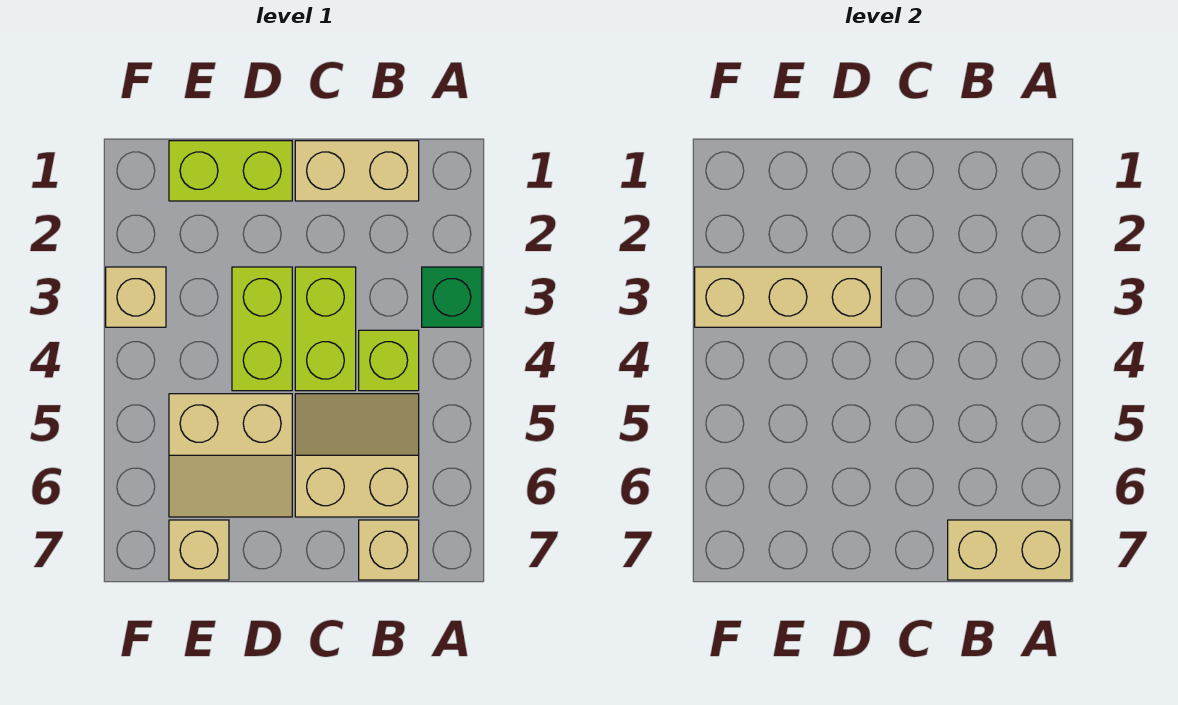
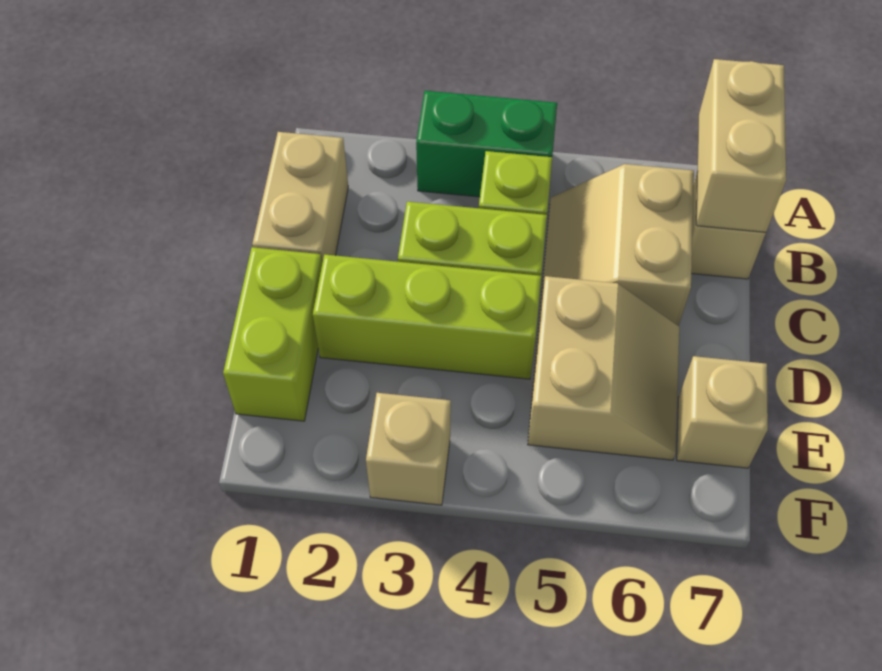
green 1x1 brick [422,267,482,327] -> green 1x2 brick [416,91,557,197]
lime 1x2 brick [232,267,292,391] -> lime 1x3 brick [313,254,541,379]
tan 1x3 brick [695,267,881,327] -> none

